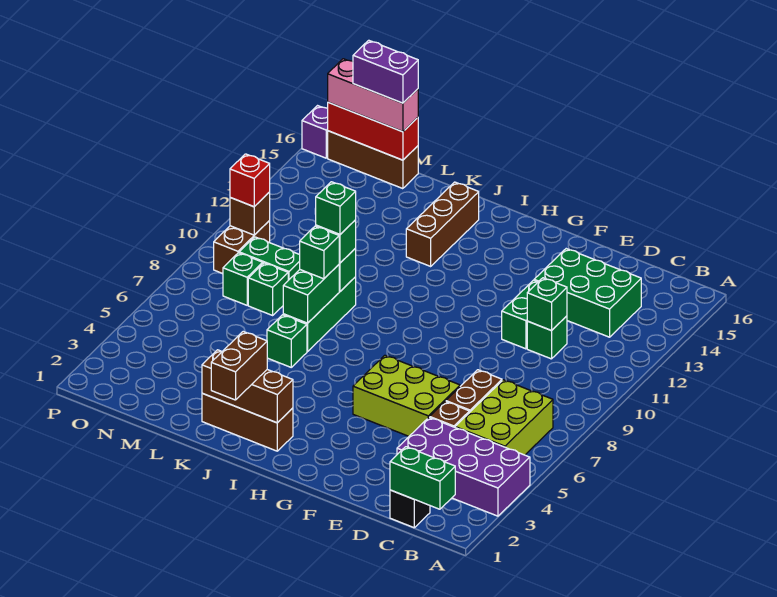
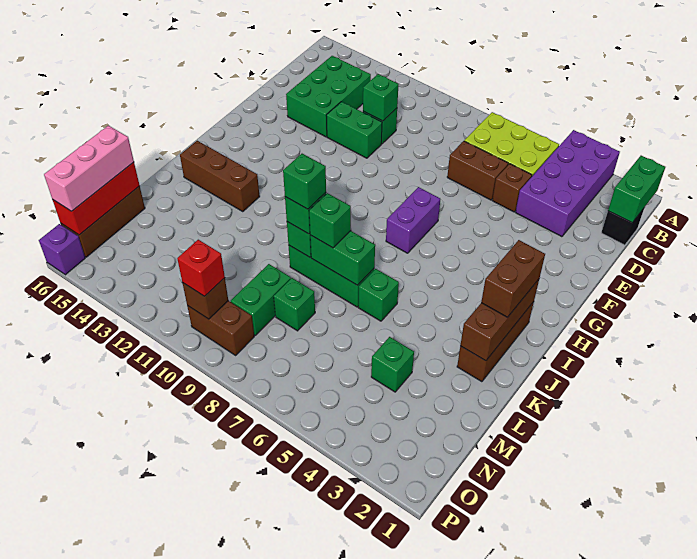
lime 2x3 brick [353,355,460,436] -> none
brown 1x2 brick [211,332,267,400] -> brown 1x2 brick turned to [481,240,545,317]
purple 1x2 brick [353,40,418,103] -> purple 1x2 brick moved to [386,187,440,253]
green 1x1 brick [223,253,263,305] -> green 1x1 brick moved to [371,337,414,392]

